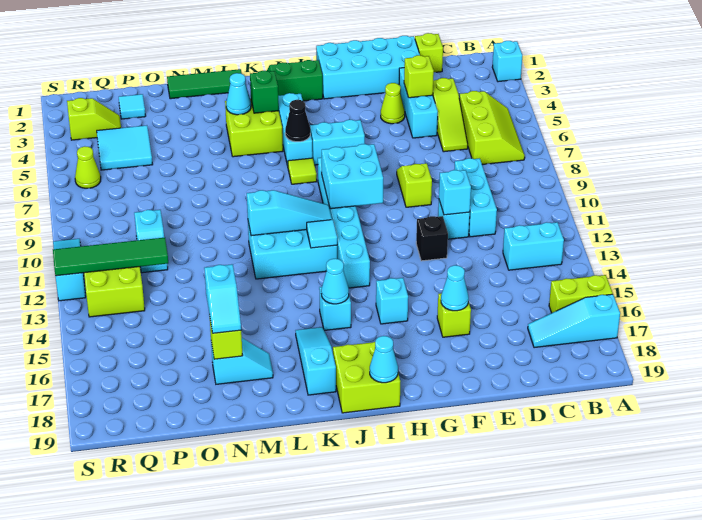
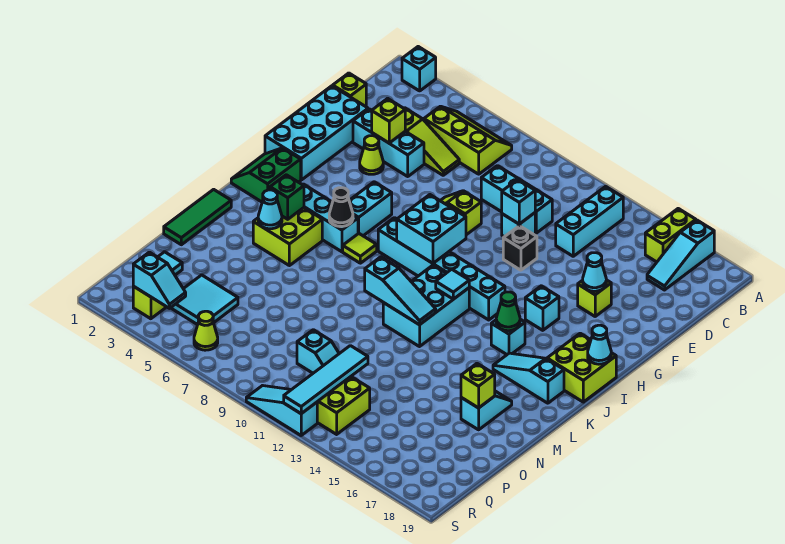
cyan 1x2 brick [503,222,564,270] -> cyan 1x3 brick [556,187,623,256]
cyan 1x3 slope [247,190,332,236] -> cyan 1x3 slope turned to [365,257,436,325]
cyan 1x1 cone [321,259,349,304] -> green 1x1 cone [496,292,520,331]
cyan 1x2 slope [204,264,241,333] -> cyan 1x2 slope moved to [133,252,186,308]
green 1x4 tile [53,237,168,276] -> cyan 1x4 tile [283,346,368,414]

